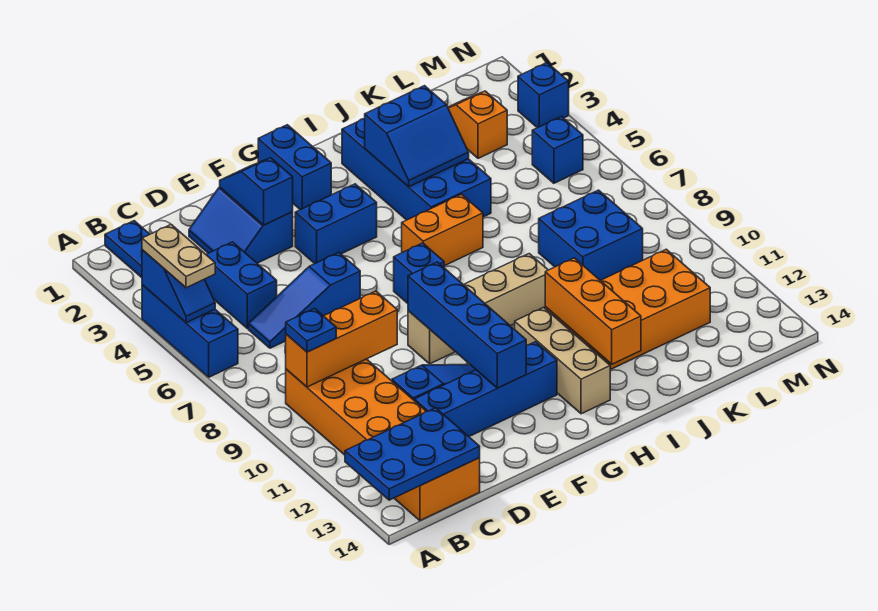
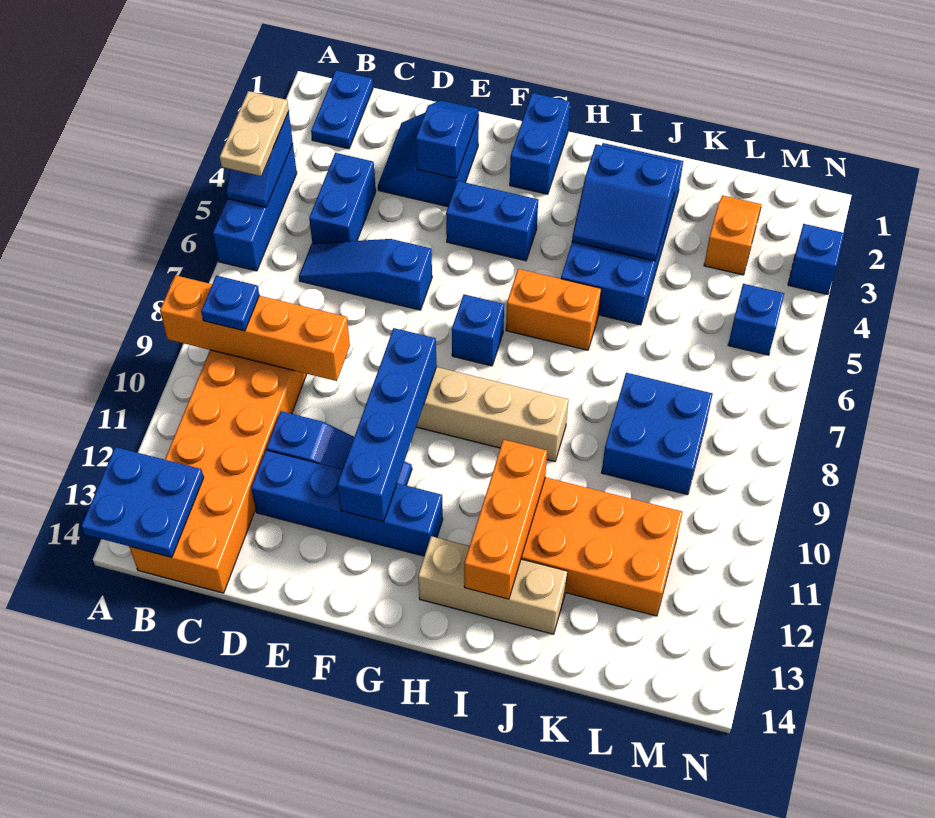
blue 2x3 plate [345,408,480,500] -> blue 2x2 plate [81,447,204,557]
orange 1x3 brick [286,291,397,387] -> orange 1x4 brick [160,275,350,381]
tan 1x3 brick [515,307,610,414] -> tan 1x3 brick turned to [418,536,567,634]

